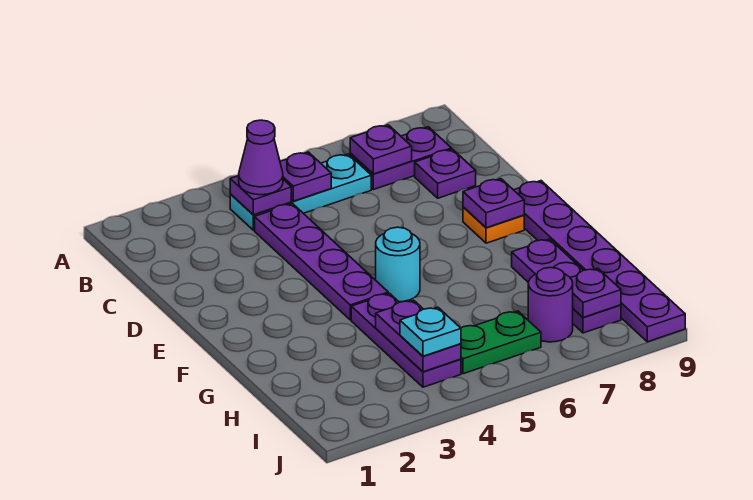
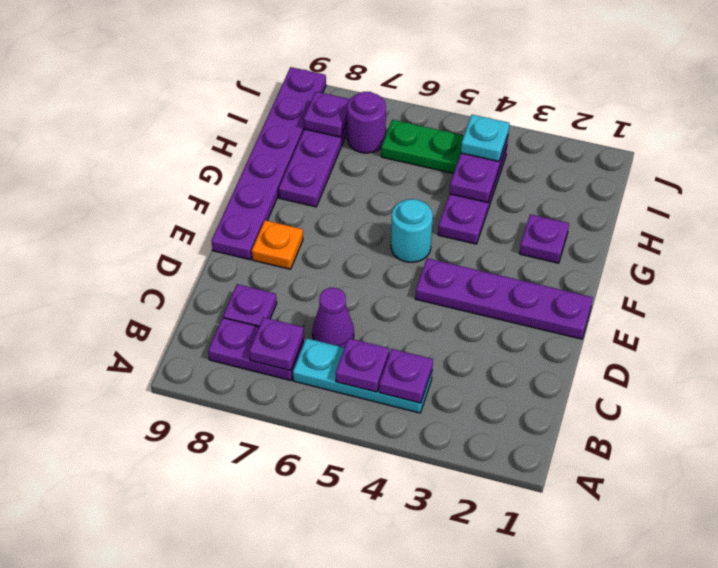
purple 1x1 cone [239,120,283,195] -> purple 1x1 cone moved to [312,288,354,348]
purple 1x4 plate [255,204,388,320] -> purple 1x4 plate turned to [416,258,593,339]
purple 1x1 plate [463,179,524,228] -> purple 1x1 plate moved to [520,214,569,263]

